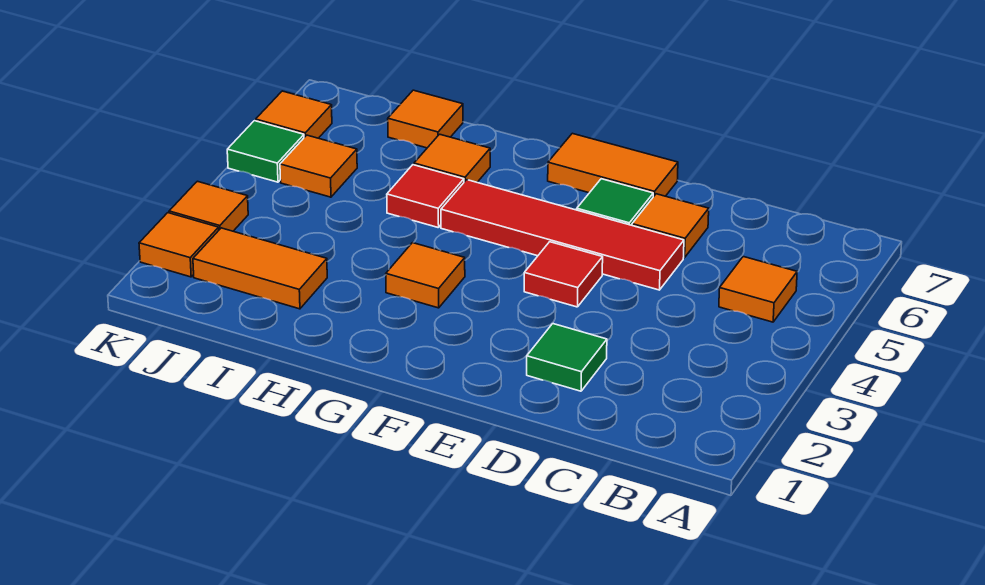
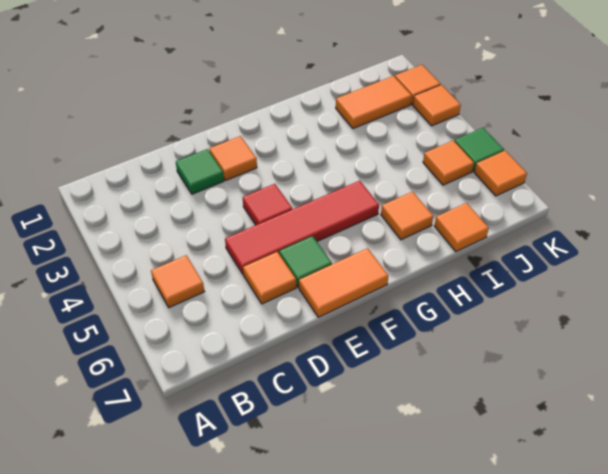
orange 1x1 tile [386,243,465,308] -> orange 1x1 tile moved to [209,136,257,180]
red 1x1 tile [387,165,464,228] -> none

